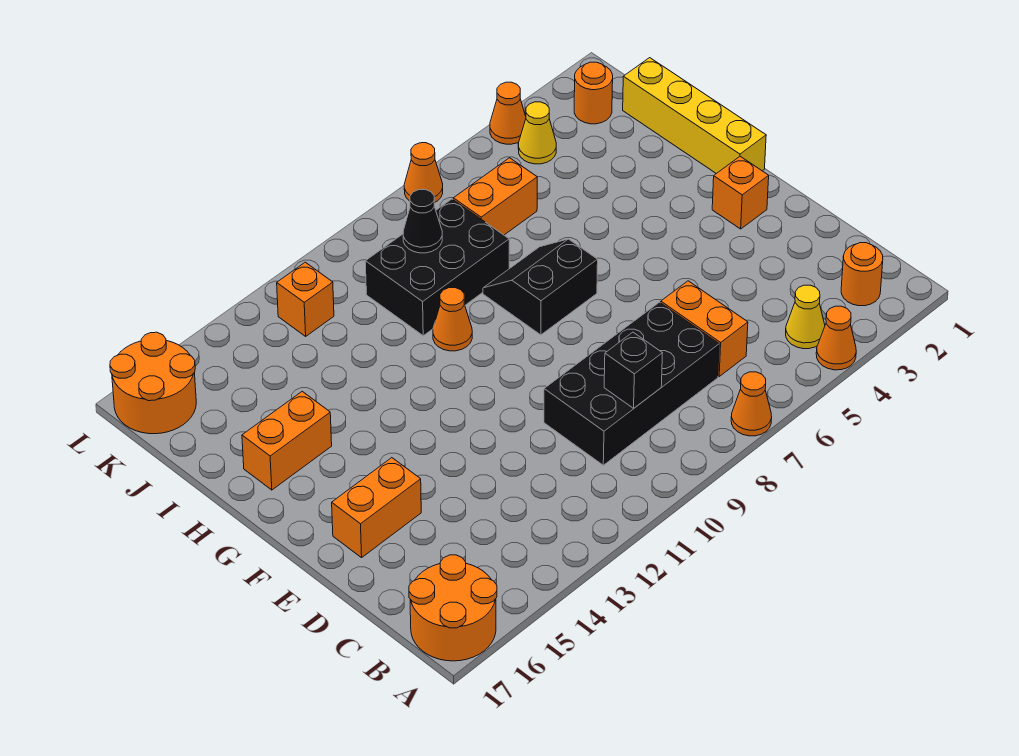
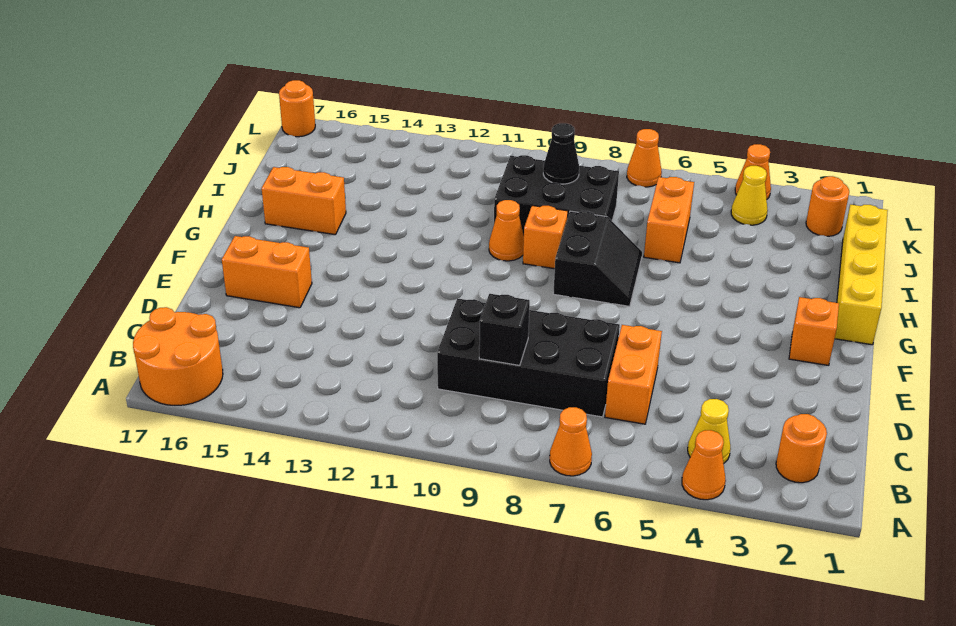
black 2x2 slope [483,239,598,335] -> black 2x2 slope turned to [553,211,642,306]
orange 1x2 brick [453,158,537,235] -> orange 1x2 brick turned to [644,177,694,263]
orange 1x1 brick [277,262,334,336] -> orange 1x1 brick moved to [523,206,568,269]
orange 2x2 round brick [110,332,196,434] -> orange 1x1 round brick [279,80,315,137]

